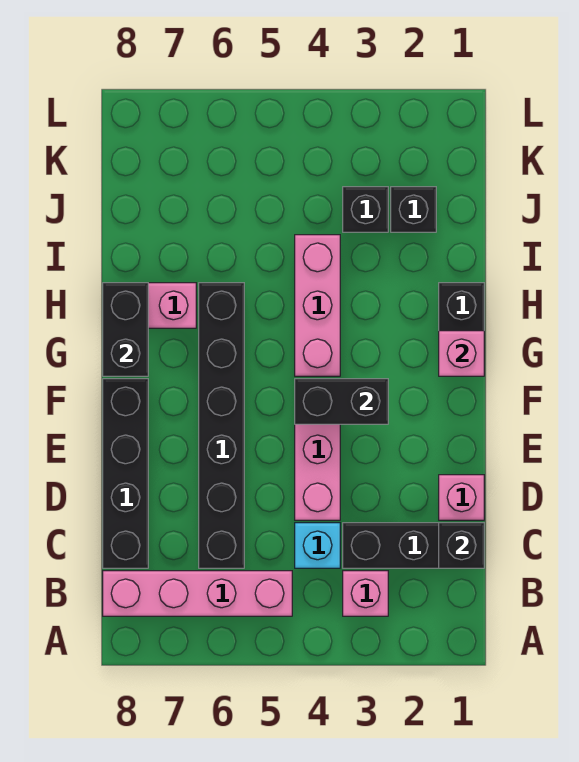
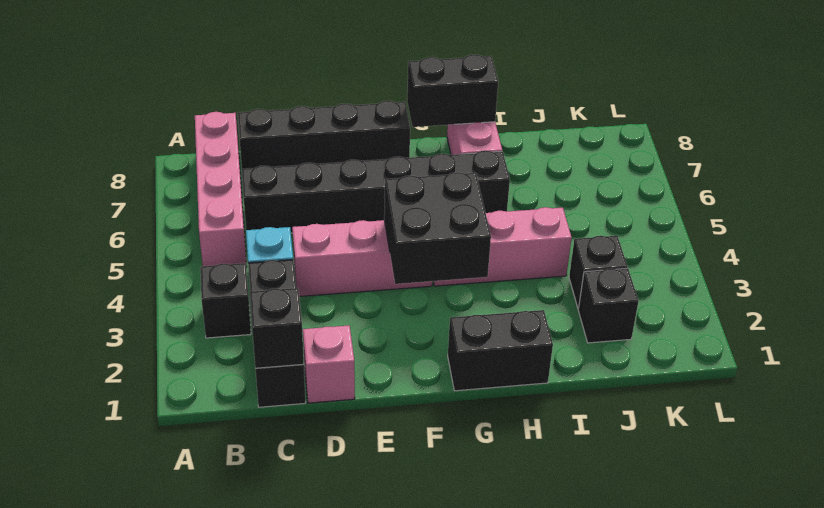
pink 1x1 brick [343,571,388,616] -> black 1x1 brick [200,263,251,338]
black 1x2 brick [295,379,388,424] -> black 2x2 brick [384,172,491,284]
pink 1x1 brick [439,331,484,376] -> none

